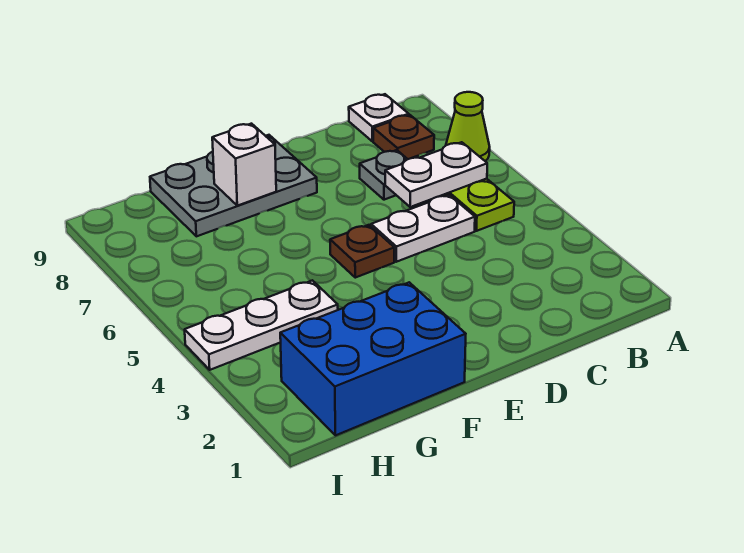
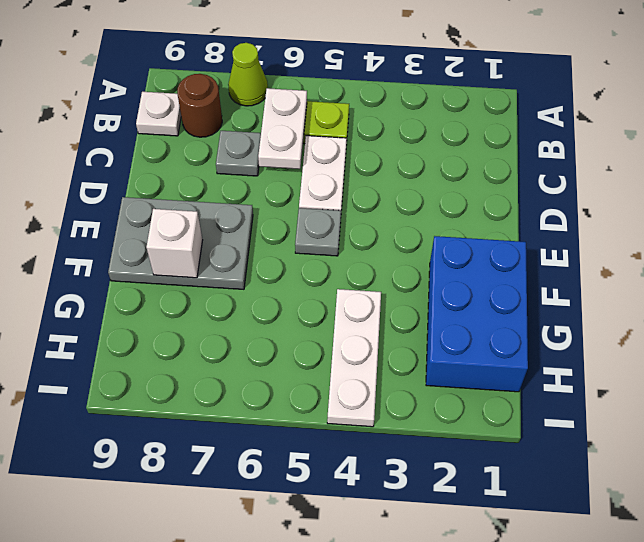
brown 1x1 plate [373,115,434,159] -> brown 1x1 round brick [177,74,222,137]
brown 1x1 plate [330,225,394,278] -> grey 1x1 plate [295,208,341,256]
grey 2x3 plate [150,135,317,236] -> grey 2x3 plate turned to [108,197,253,289]

